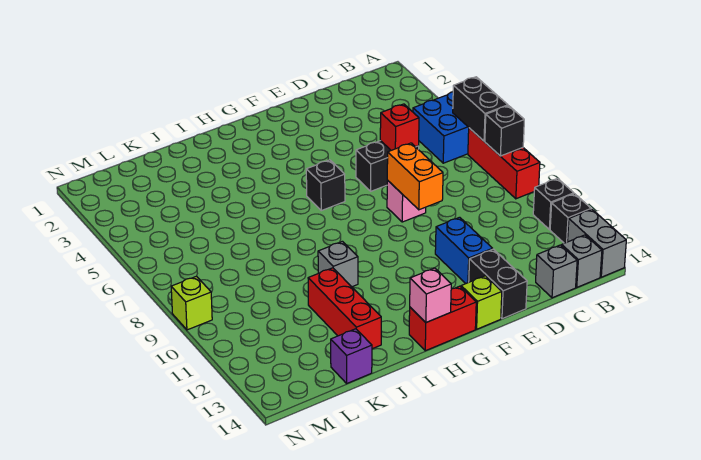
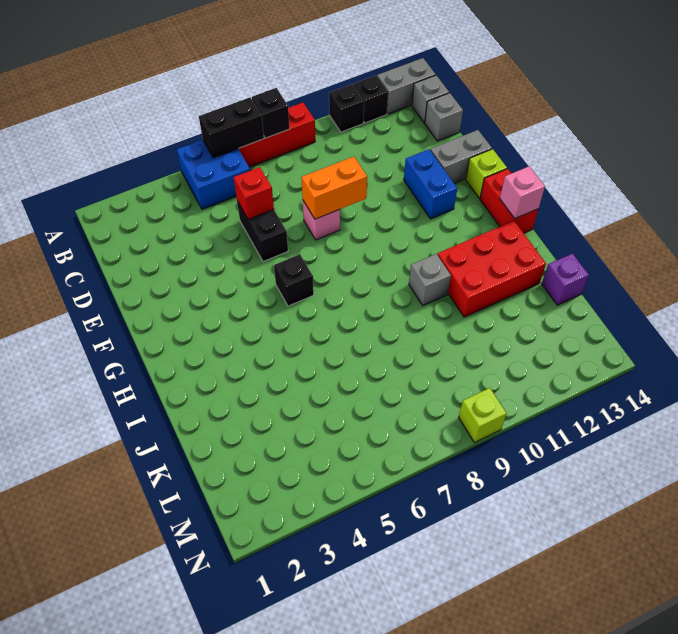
blue 1x2 brick [435,217,492,284] -> blue 1x2 brick turned to [404,149,457,219]
black 1x2 brick [469,249,527,319] -> grey 1x2 brick [430,130,492,183]
red 1x3 brick [308,268,381,349] -> red 2x3 brick [438,221,546,317]

